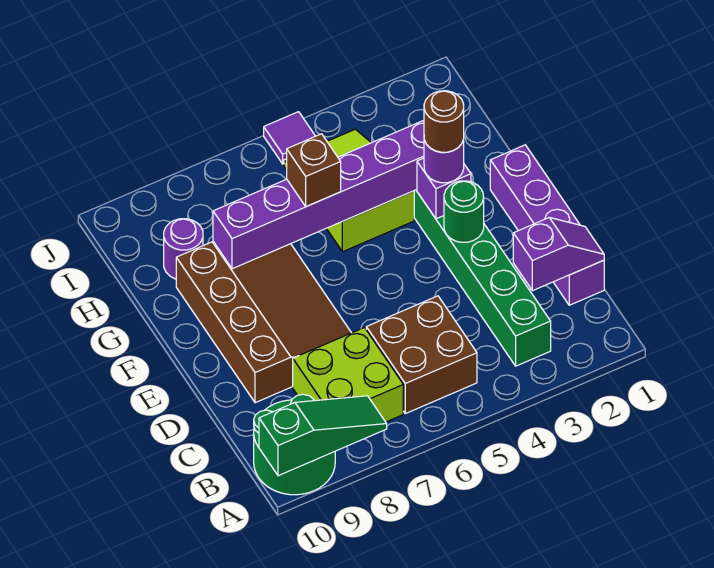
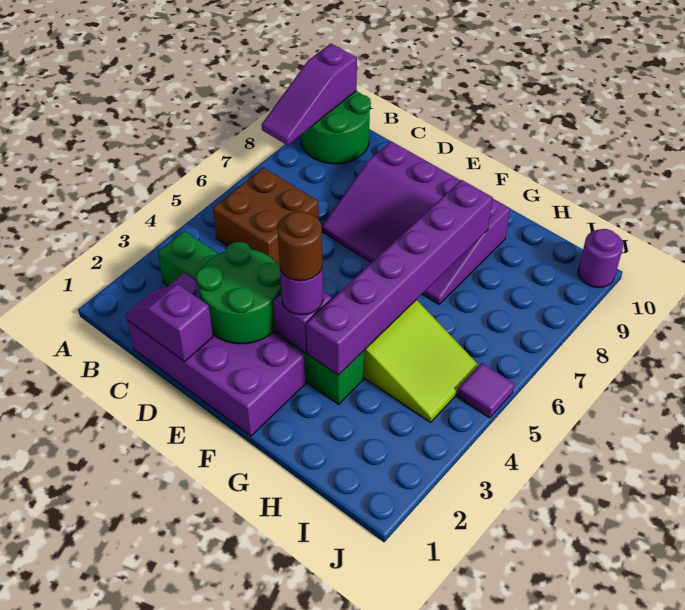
green 1x3 slope [259,396,387,476] -> purple 1x3 slope [262,44,357,145]
lime 2x2 brick [293,328,403,422] -> none
purple 1x4 brick [490,145,604,305] -> purple 2x4 brick [127,273,306,436]
purple 1x2 slope [513,218,604,291] -> purple 1x2 slope turned to [126,285,213,362]
brown 3x4 slope [176,242,351,403] -> purple 3x4 slope [322,141,510,304]
green 1x1 round brick [444,181,484,242] -> green 2x2 round brick [196,242,282,344]
brown 1x1 brick [287,134,341,207] -> none
purple 1x1 round brick [164,219,203,279] -> purple 1x1 round brick moved to [578,229,623,288]

